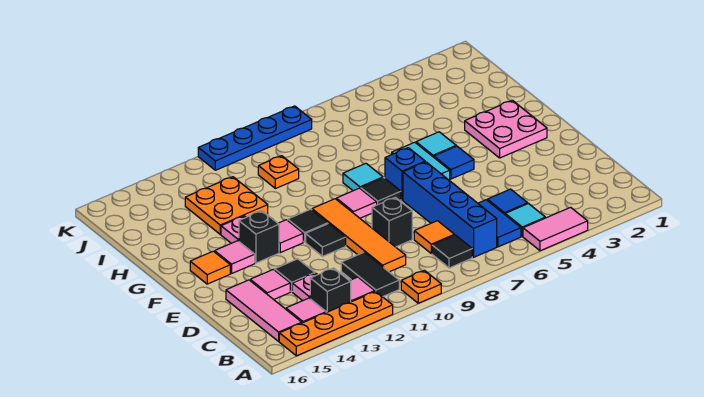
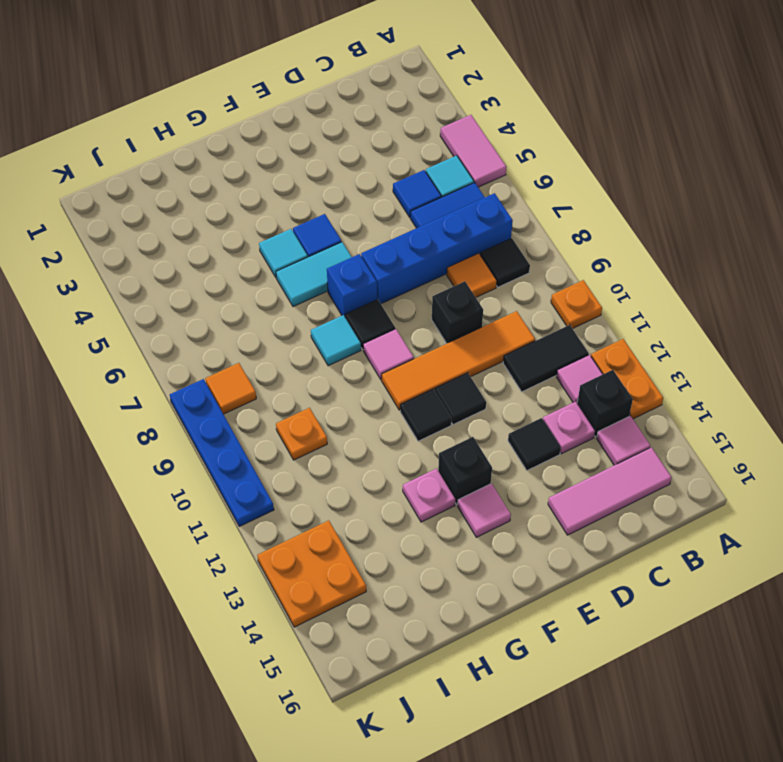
orange 1x4 plate [279,291,393,356] -> orange 1x2 plate [591,339,663,419]
pink 1x1 tile [250,269,290,299] -> none
pink 2x2 plate [465,100,547,158] -> none
pink 1x1 tile [278,220,303,253] -> none
orange 1x1 tile [190,251,230,284] -> orange 1x1 tile moved to [205,363,256,414]
orange 2x2 plate [185,177,268,234] -> orange 2x2 plate moved to [257,520,366,627]

